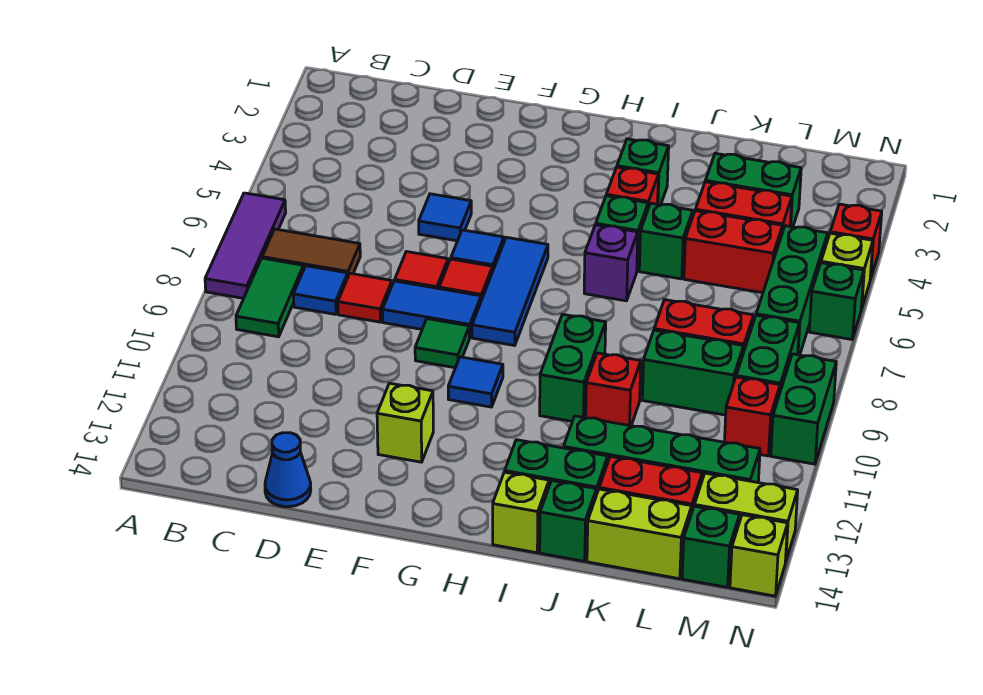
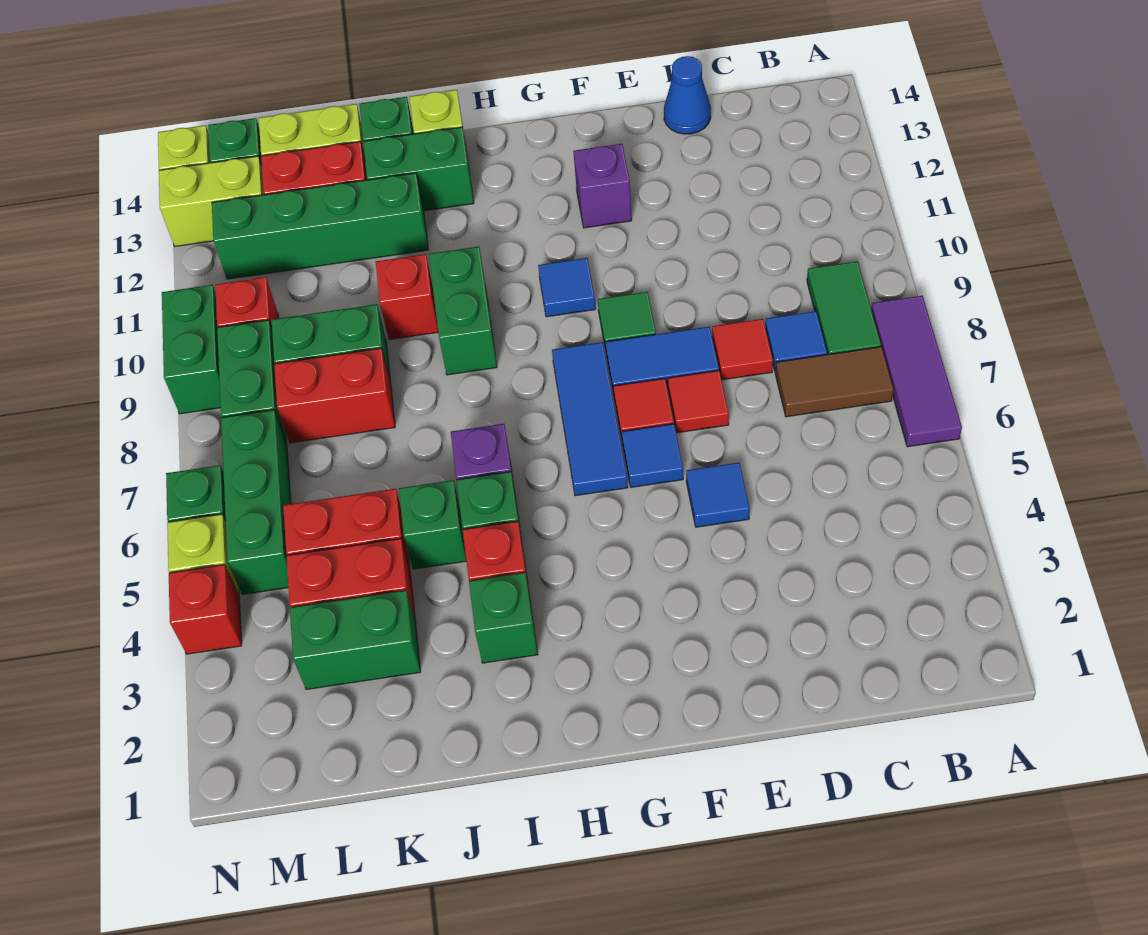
lime 1x1 brick [377,383,433,462] -> purple 1x1 brick [573,144,632,228]

